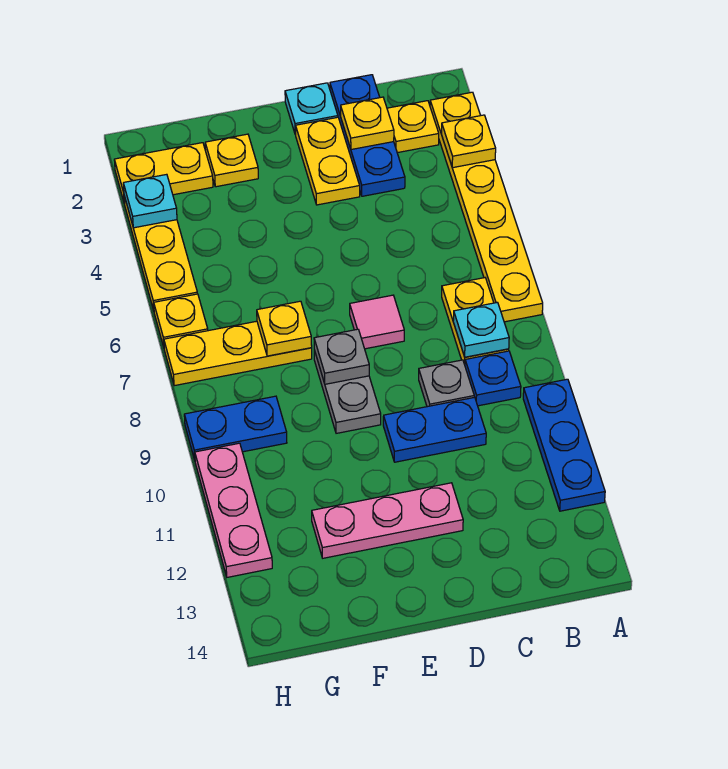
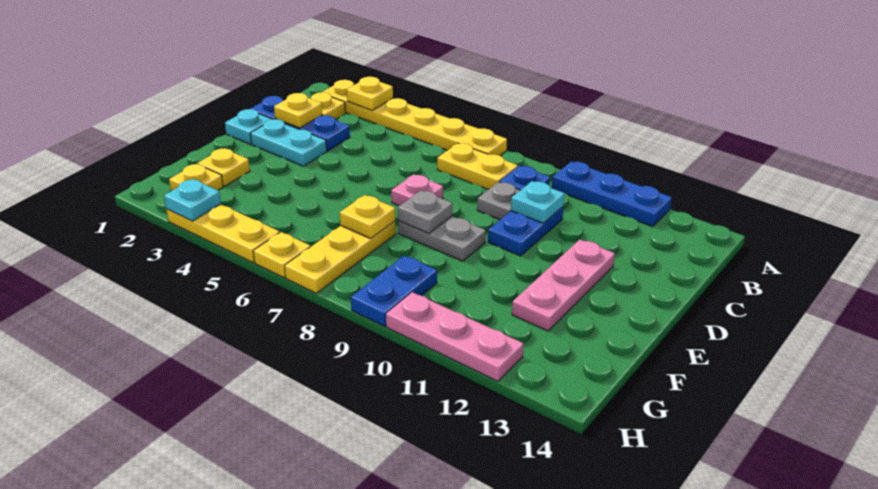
cyan 1x1 plate [453,302,509,357] -> cyan 1x1 plate moved to [511,181,564,223]
yellow 1x2 plate [296,117,360,205] -> cyan 1x2 plate [250,119,327,166]
pink 1x1 tile [350,295,404,349] -> pink 1x1 plate [391,174,443,206]
yellow 1x2 plate [114,143,213,204] -> yellow 1x1 plate [169,164,223,191]

